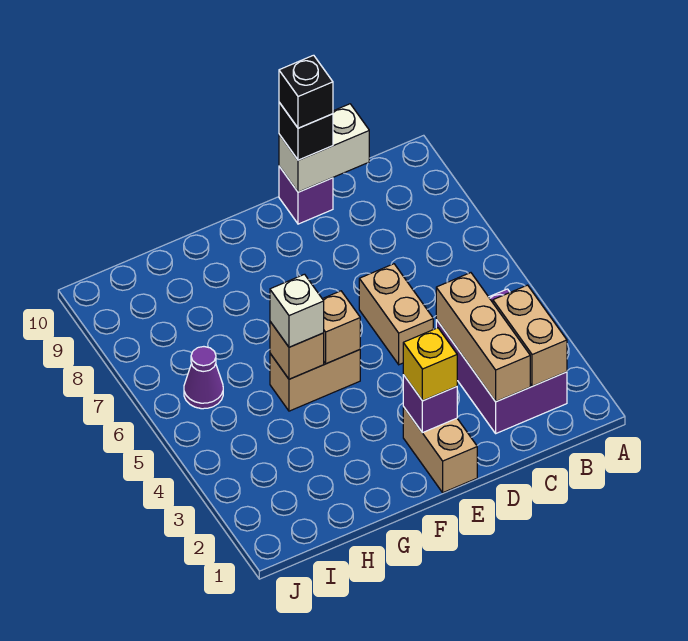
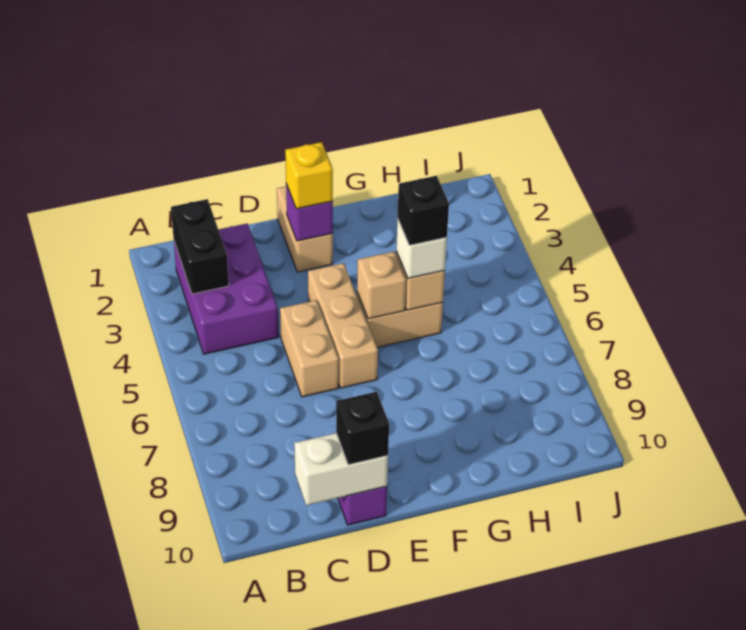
tan 1x2 brick [493,285,567,386] -> black 1x2 brick [171,199,229,294]
tan 1x3 brick [436,273,530,402] -> tan 1x3 brick moved to [308,263,378,388]
black 1x1 brick [279,55,333,128] -> black 1x1 brick moved to [398,176,449,245]
purple 1x1 cone [184,347,223,409] -> none

